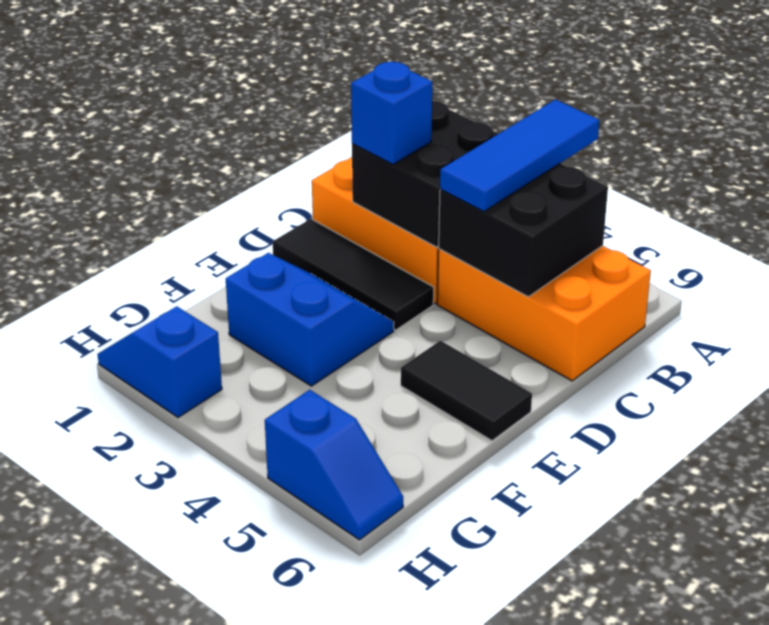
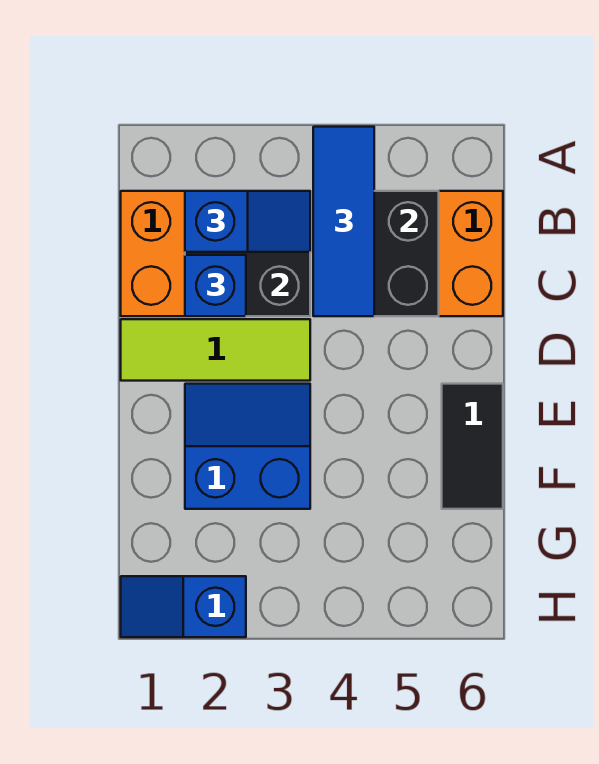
black 1x3 tile [273,219,434,330] -> lime 1x3 tile [121,319,310,381]
black 1x2 tile [401,341,532,441] -> black 1x2 tile turned to [442,384,503,509]
blue 1x2 slope [265,390,403,540] -> blue 1x2 slope moved to [185,191,310,252]

